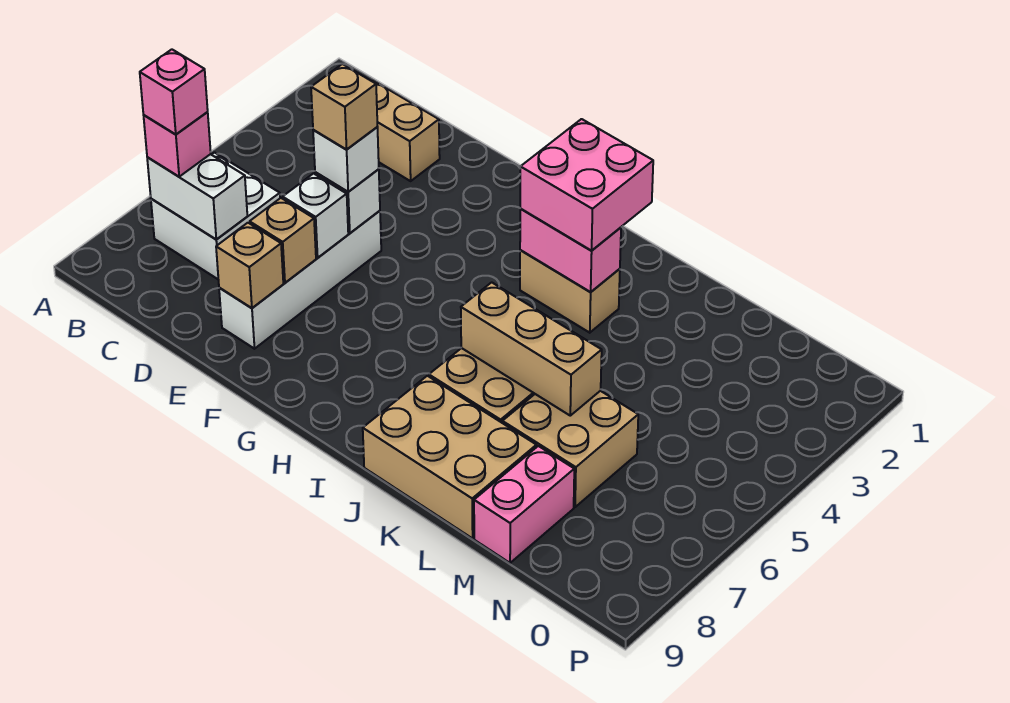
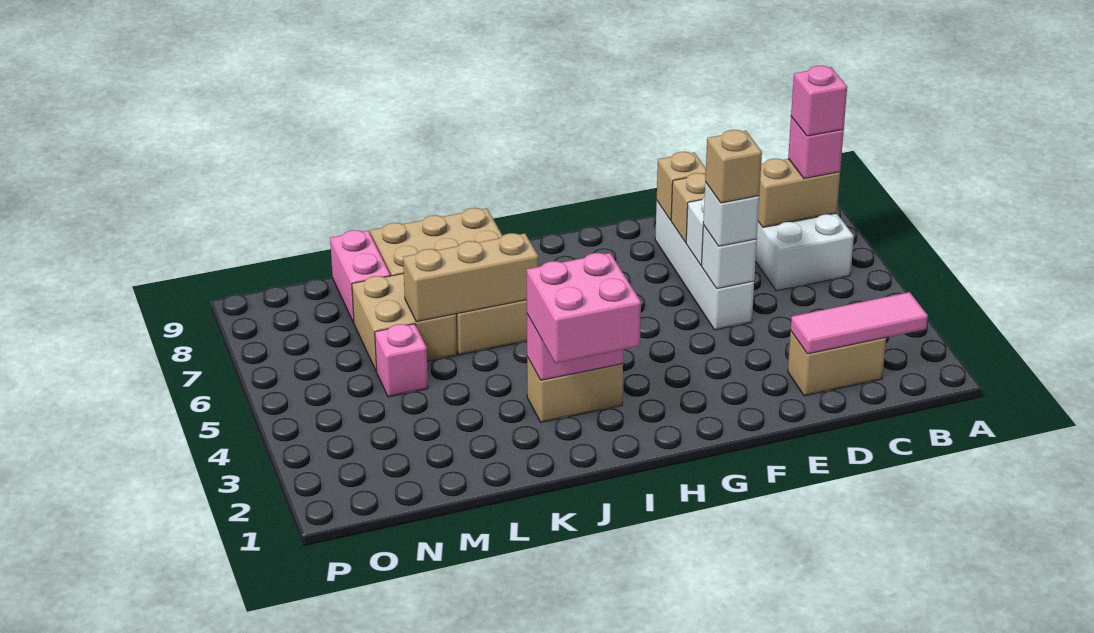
none -> pink 1x3 tile [791,292,928,354]
white 1x2 brick [147,154,247,240] -> tan 1x2 brick [758,159,840,227]
none -> pink 1x1 brick [375,324,428,397]

